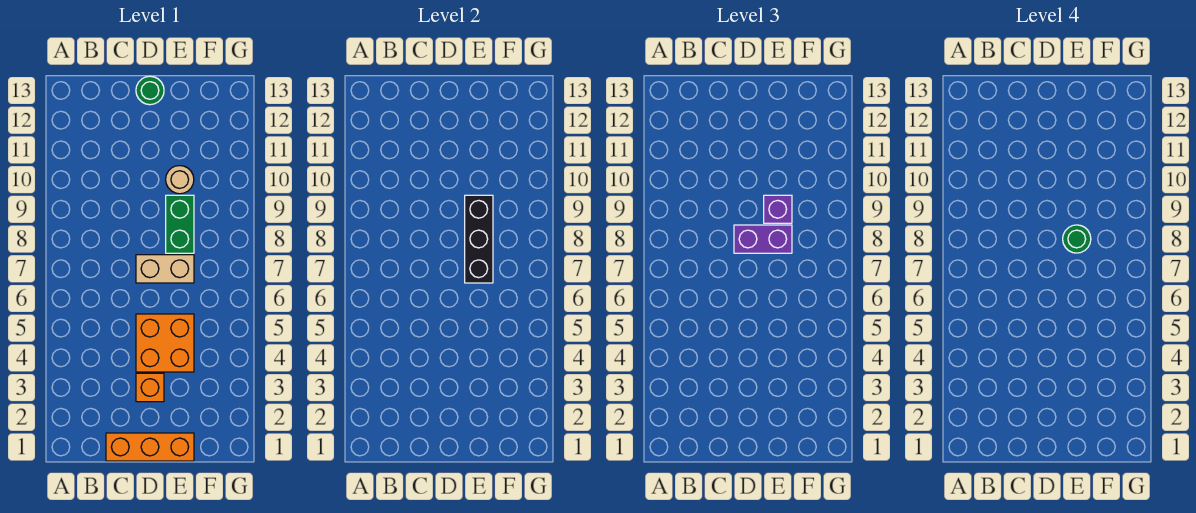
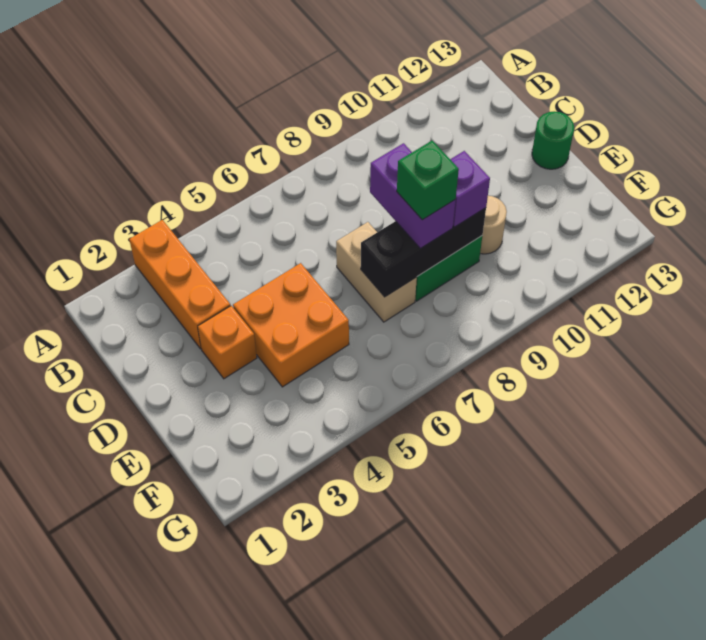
orange 1x3 brick [106,433,194,461] -> orange 1x3 brick moved to [129,220,230,349]
green 1x1 round brick [1063,225,1091,253] -> green 1x1 brick [397,140,459,220]

